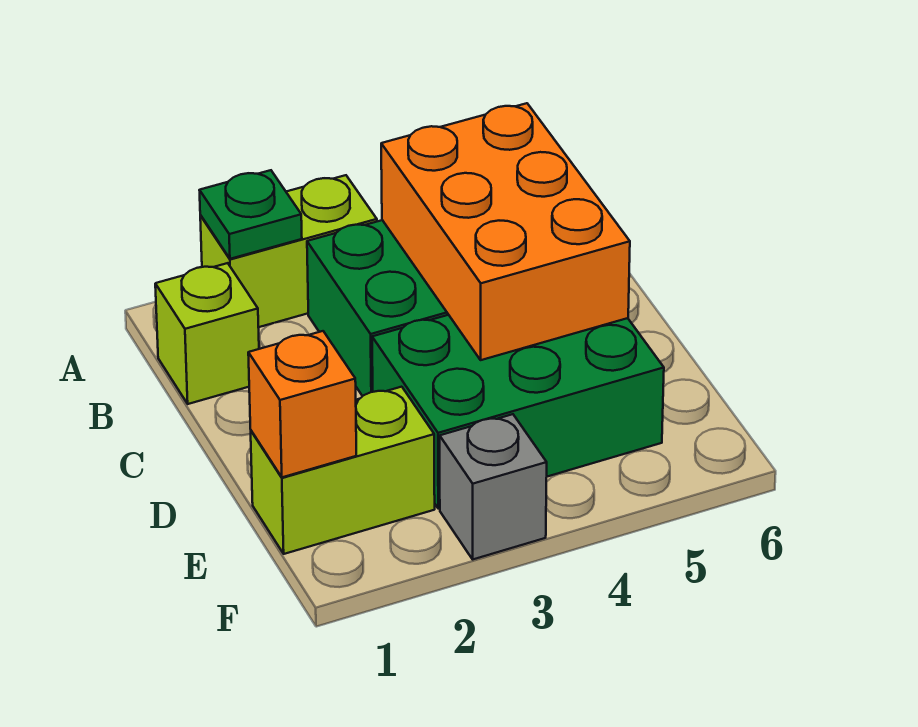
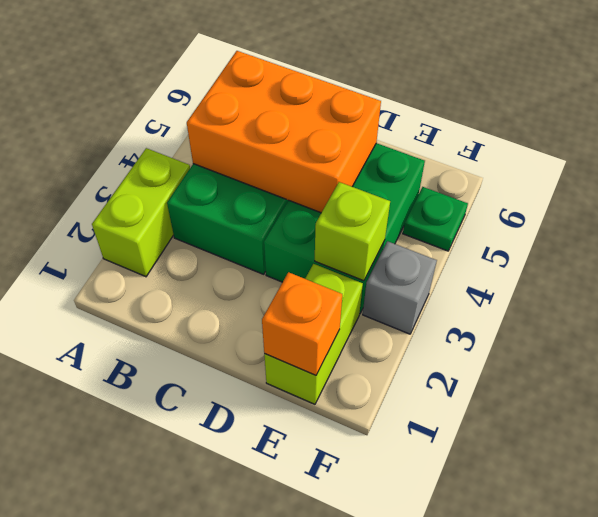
green 1x1 plate [199,170,302,259] -> green 1x1 plate moved to [403,187,468,251]
lime 1x1 brick [155,263,259,404] -> lime 1x1 brick moved to [315,182,390,281]

